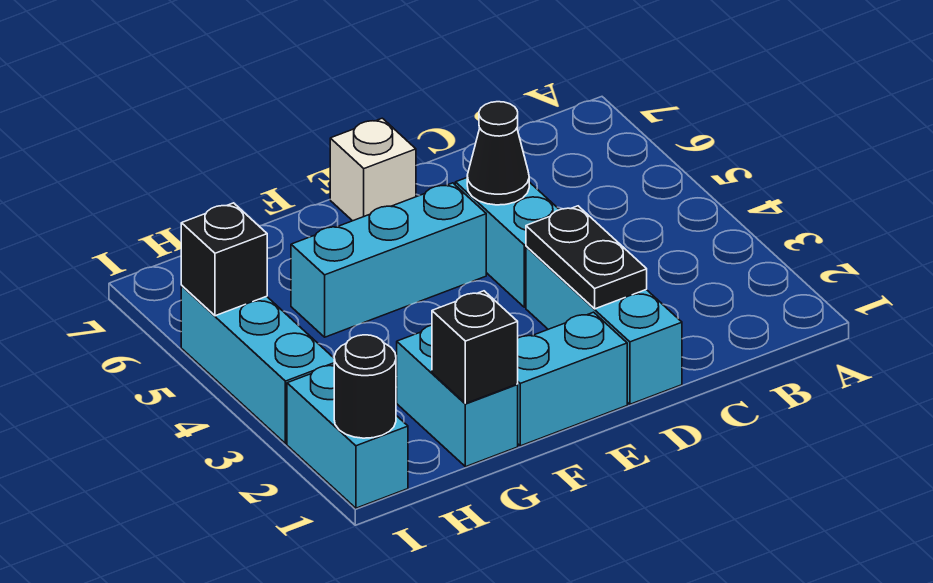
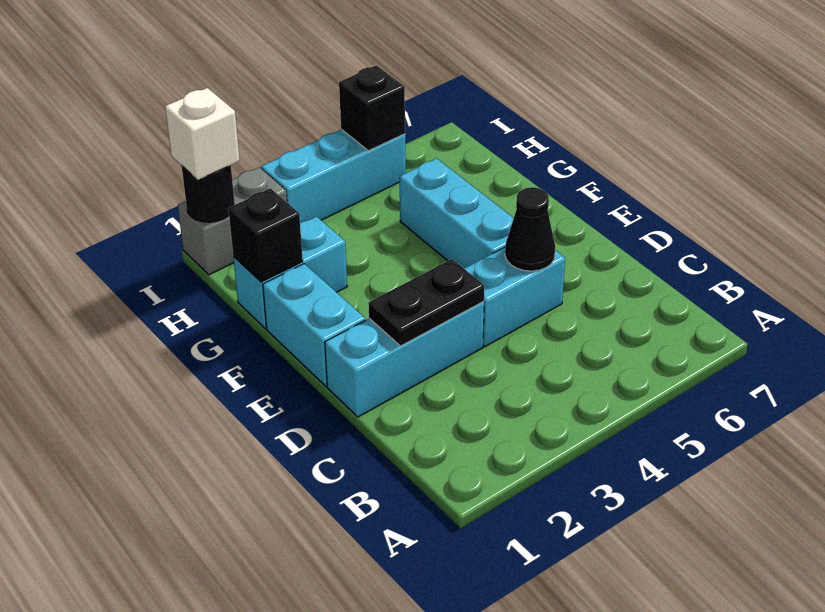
white 1x1 brick [330,118,416,221] -> white 1x1 brick moved to [165,88,240,180]
cyan 1x2 brick [287,365,408,508] -> grey 1x2 brick [178,167,287,275]

